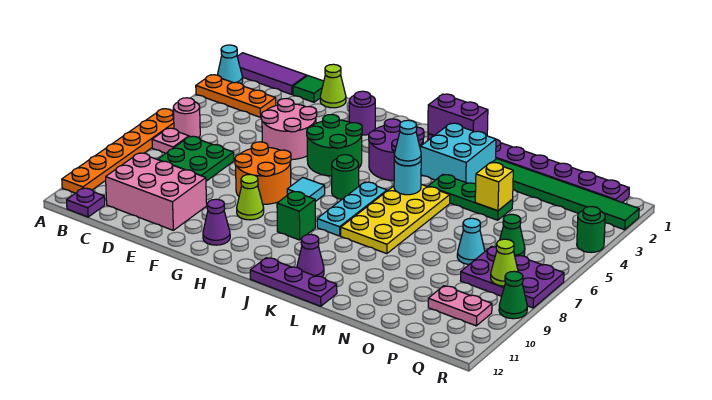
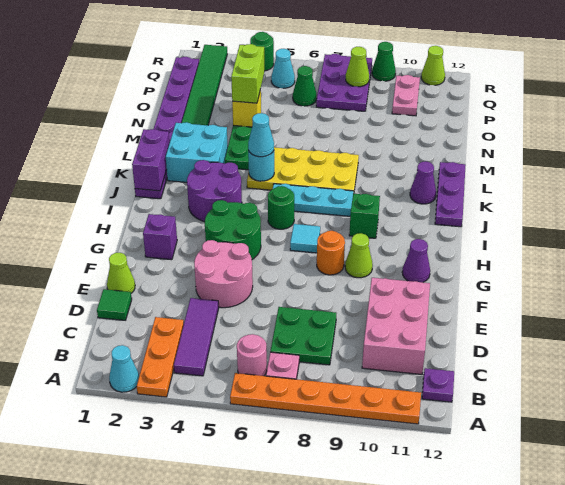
purple 1x3 tile [237,53,307,95] -> purple 1x3 tile moved to [174,298,219,376]
orange 2x2 round brick [235,142,291,204] -> orange 1x1 round brick [317,231,345,275]
purple 1x1 round brick [349,91,375,135] -> purple 1x1 brick [143,214,177,260]
none -> lime 1x2 brick [231,44,264,103]
cyan 1x1 cone [457,218,485,264] -> cyan 1x1 cone moved to [271,49,295,88]
none -> lime 1x1 cone [421,46,445,85]

